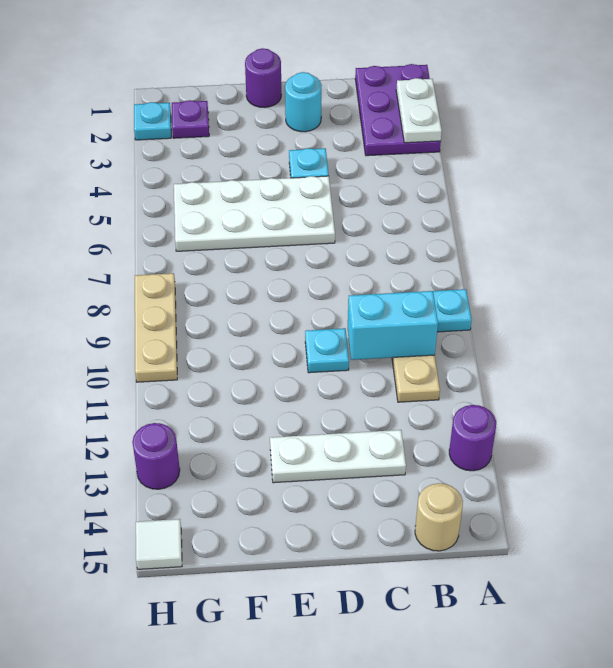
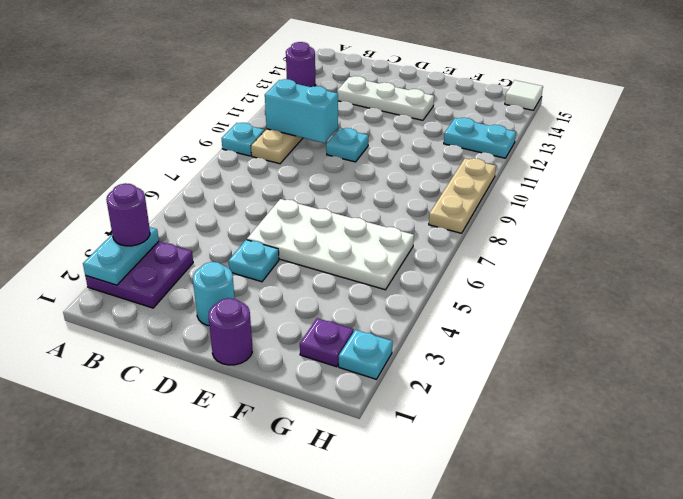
purple 2x3 plate [355,64,441,156] -> purple 2x2 plate [85,241,193,308]
white 1x2 plate [396,78,442,143] -> cyan 1x2 plate [83,227,159,285]
tan 1x1 round brick [415,483,463,551] -> none
none -> cyan 1x2 plate [444,118,516,158]
purple 1x1 round brick [132,423,180,489] -> purple 1x1 round brick moved to [106,183,150,246]

